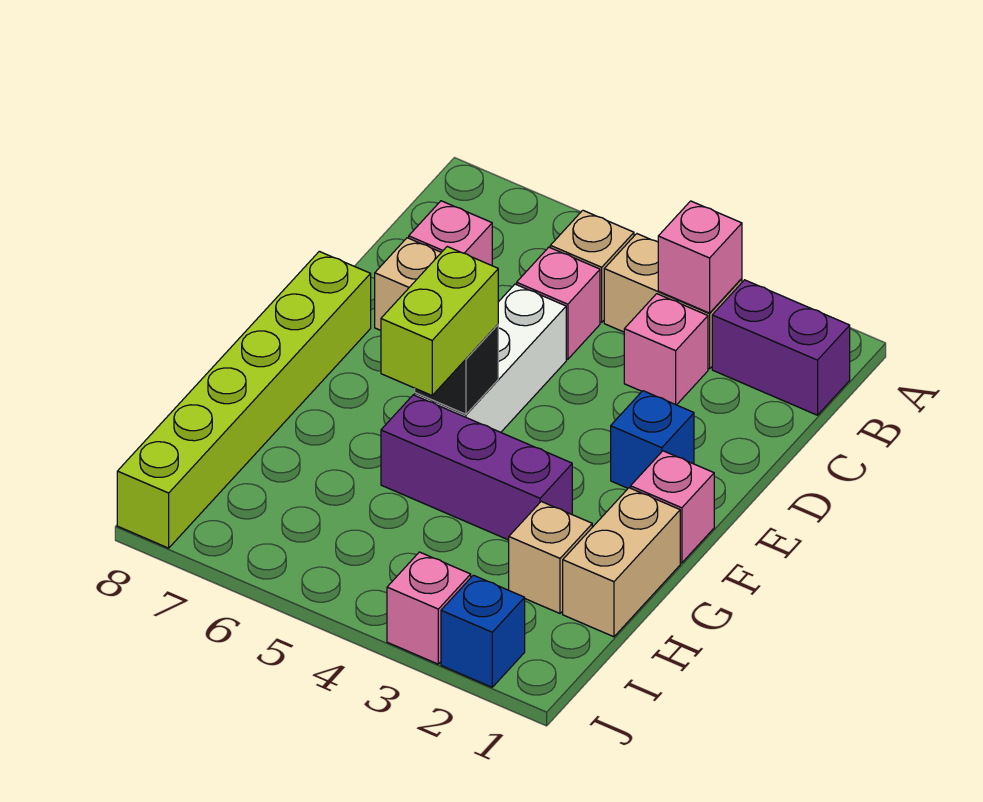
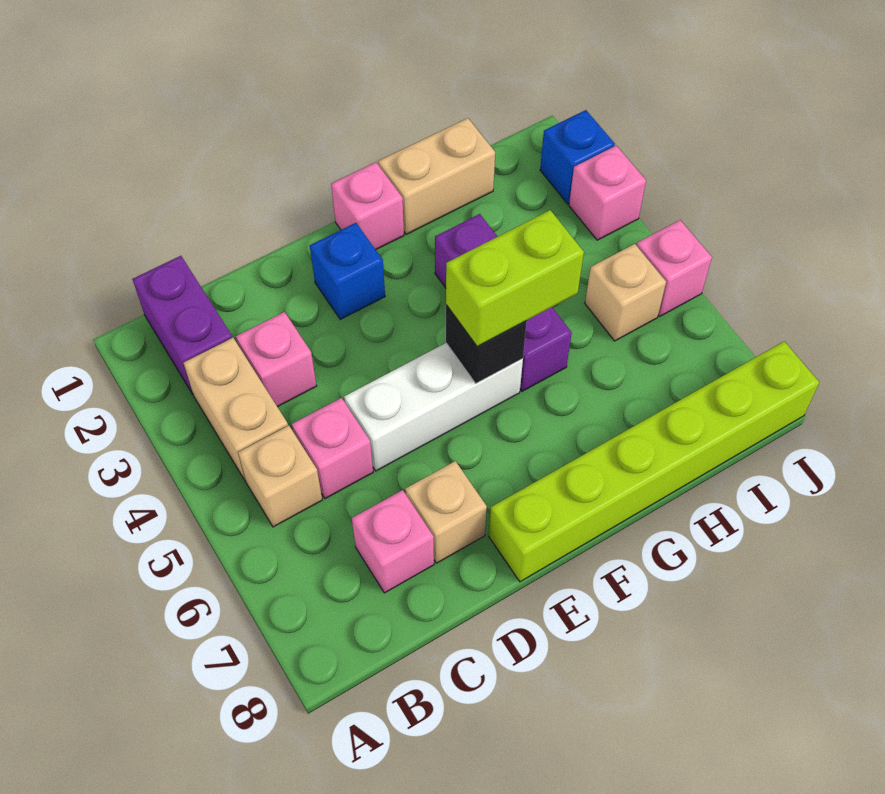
pink 1x1 brick [658,201,742,313] -> pink 1x1 brick moved to [636,220,712,316]
tan 1x1 brick [509,502,592,613] -> tan 1x1 brick moved to [585,244,666,341]

